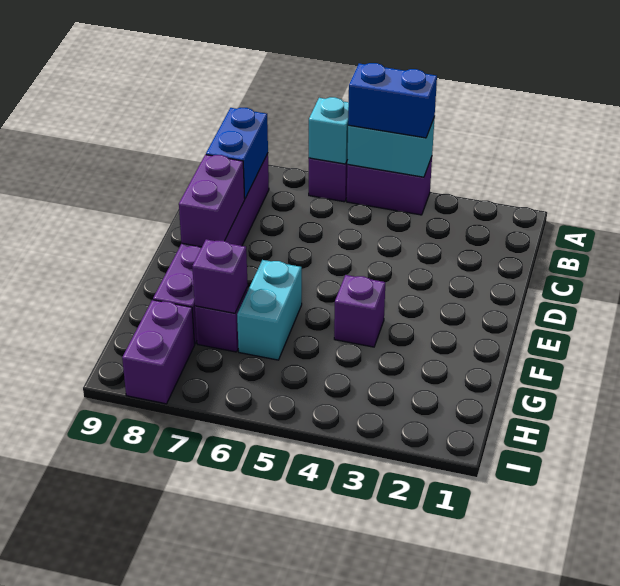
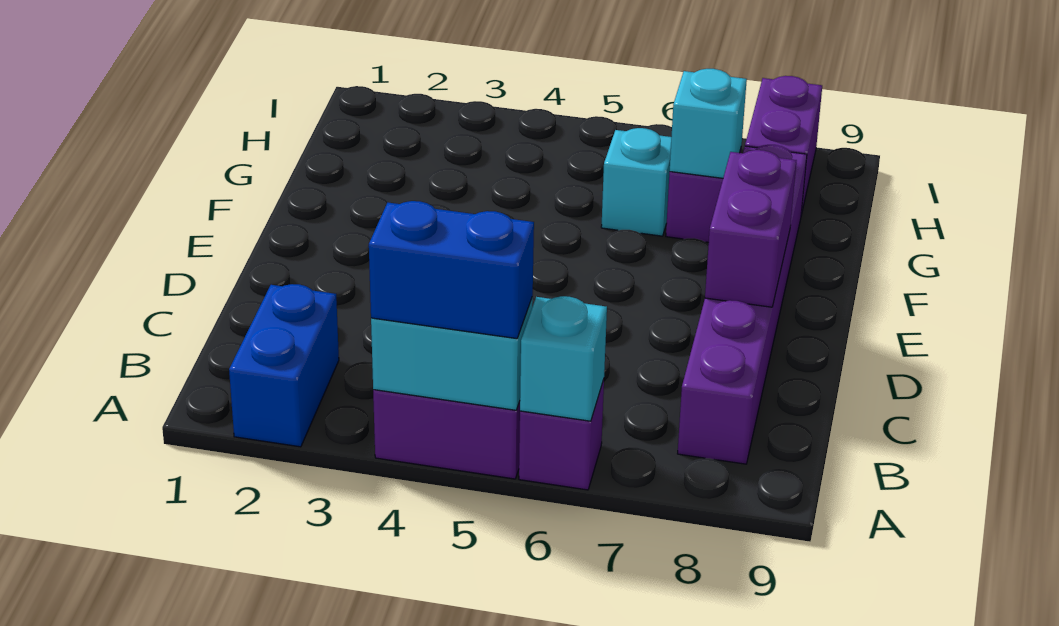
blue 1x2 brick [206,108,268,198] -> blue 1x2 brick moved to [229,284,339,447]
purple 1x1 brick [334,275,385,347] -> none
cyan 1x2 brick [237,260,302,360] -> cyan 1x1 brick [601,128,671,236]
purple 1x1 brick [192,239,248,313] -> cyan 1x1 brick [670,69,747,178]

